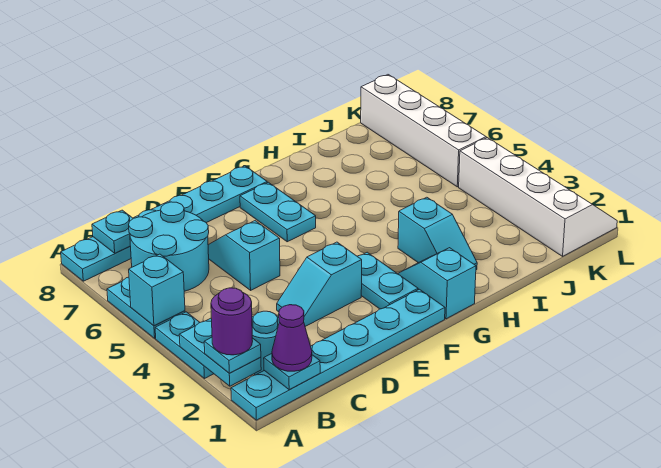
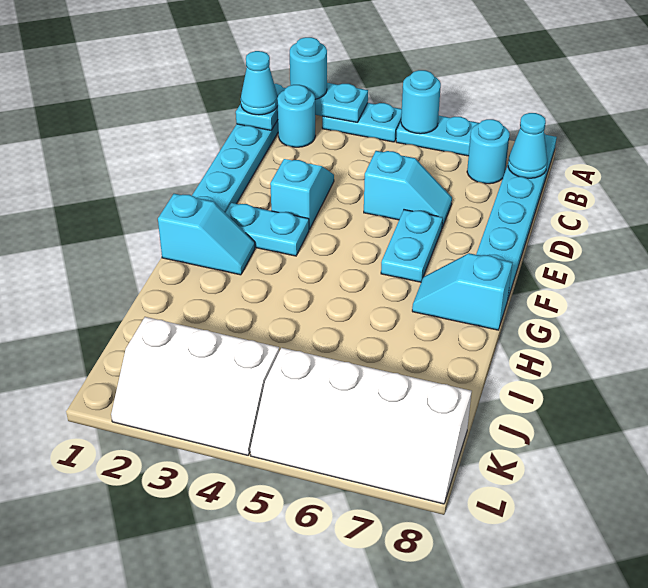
cyan 1x1 plate [204,337,261,373] -> cyan 1x1 round brick [290,37,327,99]
purple 1x1 round brick [211,288,253,355] -> none
cyan 1x1 brick [129,254,185,326] -> cyan 1x1 round brick [401,70,441,134]
purple 1x1 cone [272,305,312,371] -> cyan 1x1 cone [241,51,278,115]
cyan 2x2 round brick [129,202,209,291] -> cyan 1x1 round brick [467,119,510,184]
cyan 1x1 plate [92,210,133,253] -> cyan 1x1 cone [508,113,547,178]
cyan 1x2 plate [240,182,316,242] -> cyan 1x2 plate turned to [381,210,443,282]
cyan 1x2 slope [398,197,477,270] -> cyan 1x2 slope moved to [412,253,512,330]
white 2x4 slope [459,138,617,256] -> white 2x3 slope [111,317,279,455]

